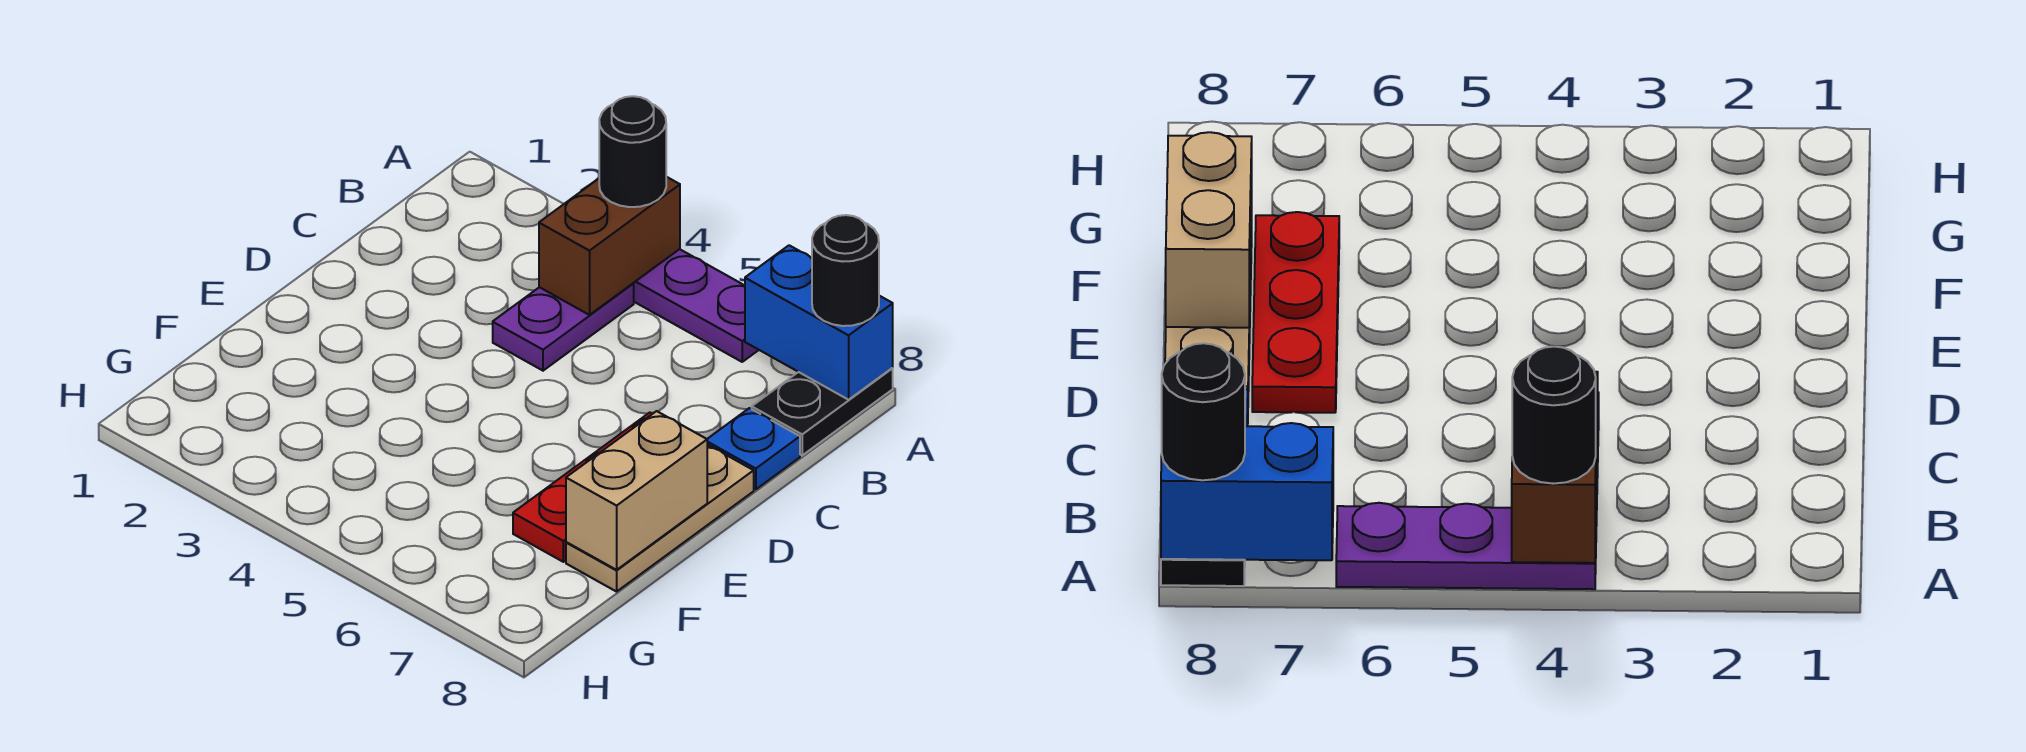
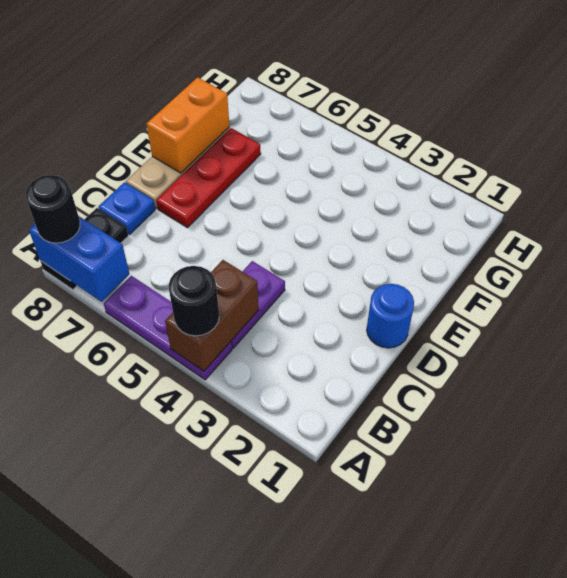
none -> blue 1x1 round brick [367,284,414,348]
tan 1x2 brick [566,411,707,570] -> orange 1x2 brick [147,77,229,173]

